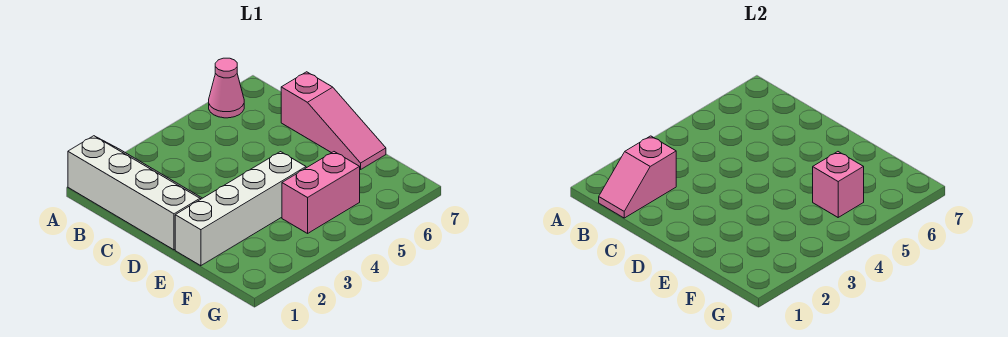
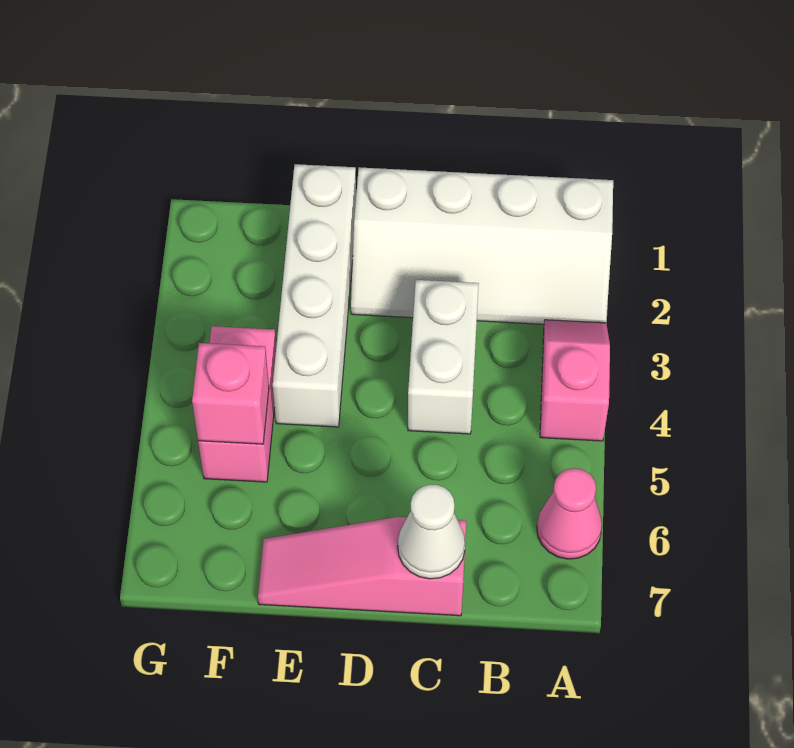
pink 1x2 slope [599,136,676,218] -> pink 1x2 slope moved to [540,320,610,441]
none -> white 1x2 brick [408,280,479,434]
none -> white 1x1 cone [398,484,465,579]

